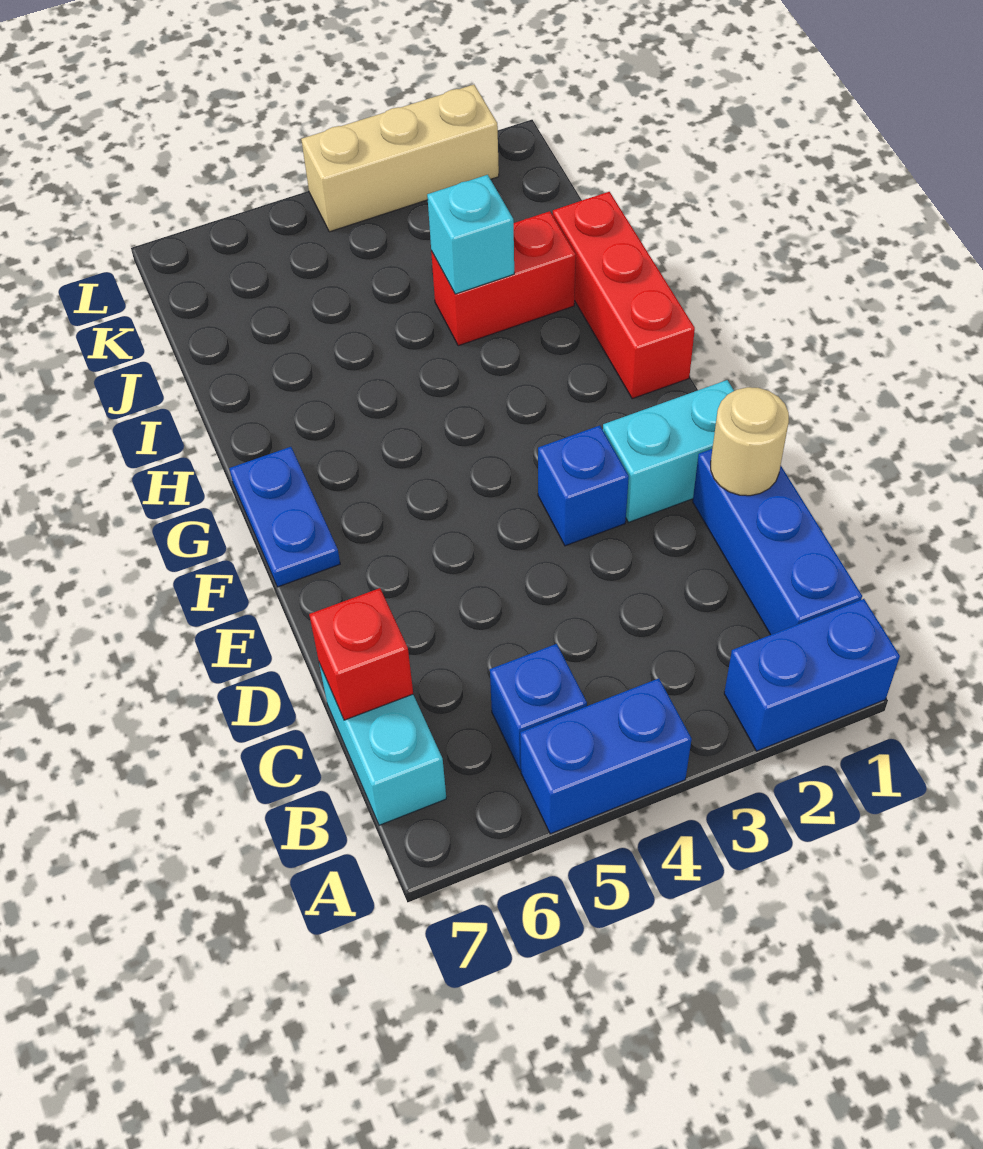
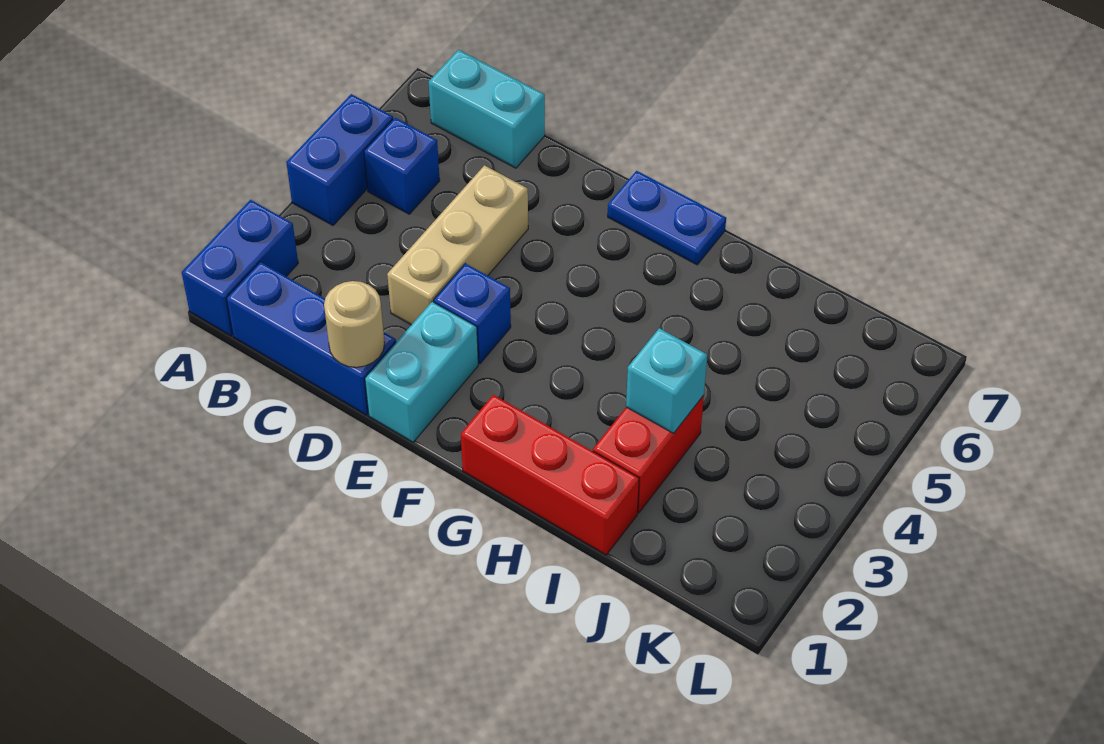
red 1x1 brick [309,588,413,720] -> none
tan 1x3 brick [301,85,499,232] -> tan 1x3 brick moved to [387,165,528,325]

